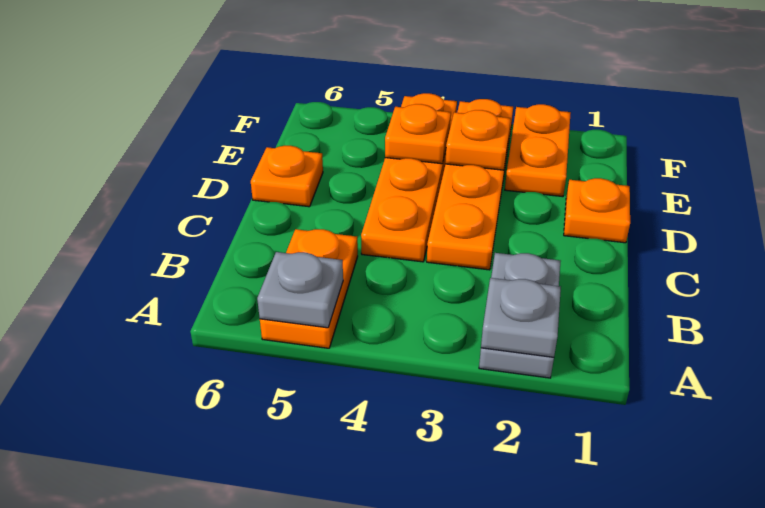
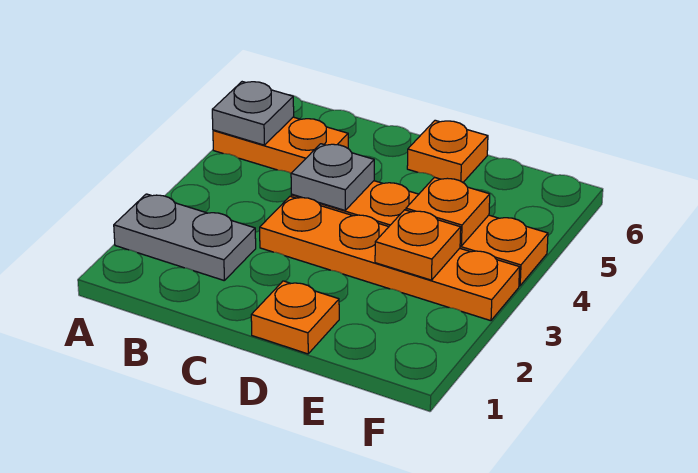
grey 1x1 plate [481,278,561,357] -> grey 1x1 plate moved to [291,144,374,210]
orange 1x2 plate [505,104,571,197] -> none

